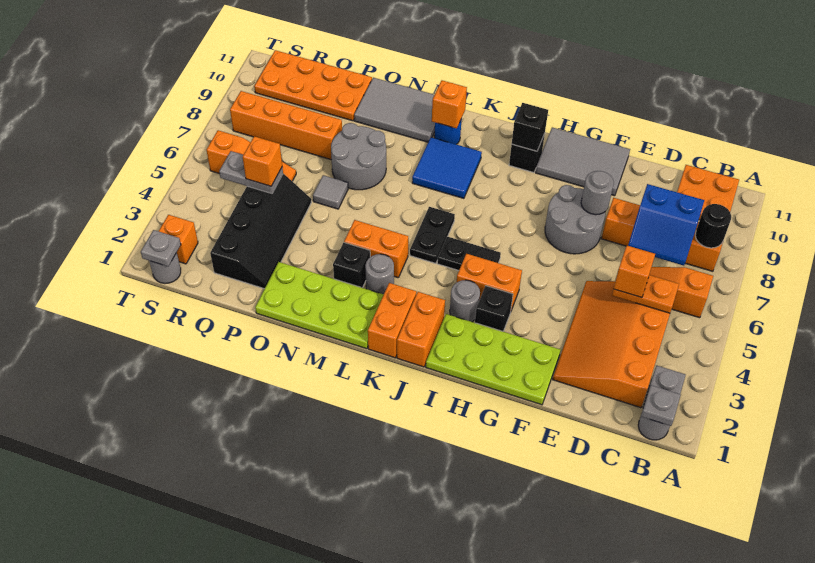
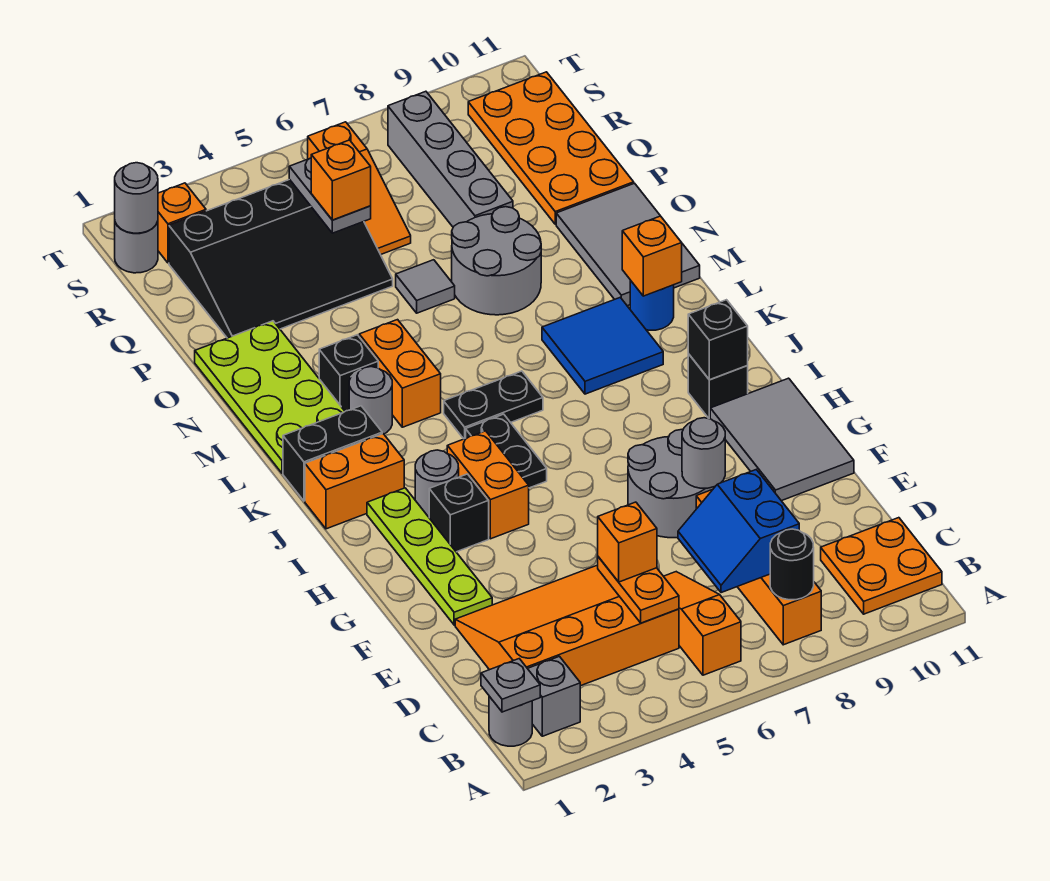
lime 2x4 plate [426,314,560,405] -> lime 1x4 plate [367,488,492,625]
orange 1x2 brick [368,283,416,358] -> black 1x2 brick [283,406,382,501]
black 2x4 slope [210,174,311,289] -> black 3x4 slope [169,179,393,338]
orange 1x4 brick [230,91,342,160] -> grey 1x4 brick [388,91,513,227]
grey 1x1 plate [141,230,181,266] -> grey 1x1 round brick [115,163,158,233]

